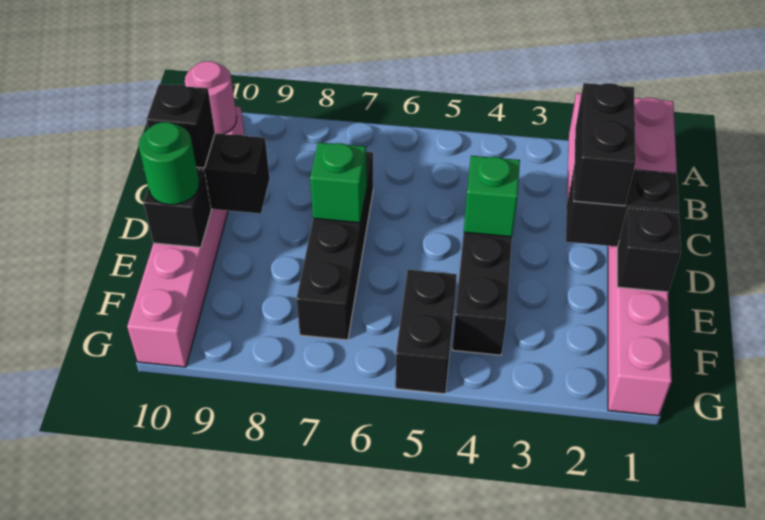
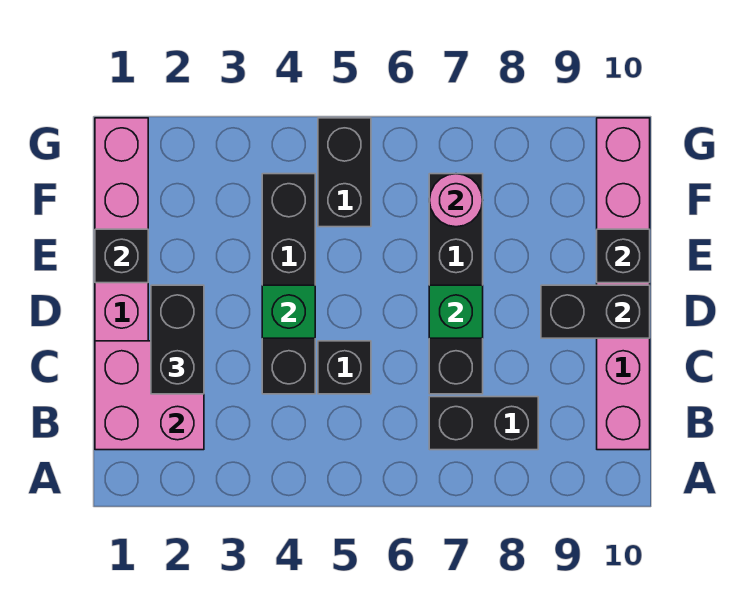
pink 1x1 round brick [185,61,237,134] -> pink 1x1 round brick moved to [430,174,483,227]
black 1x2 brick [566,169,679,247] -> black 1x2 brick moved to [429,397,538,450]
black 1x1 brick [146,84,215,168] -> black 1x1 brick moved to [318,341,371,394]
green 1x1 round brick [139,122,199,205] -> none

